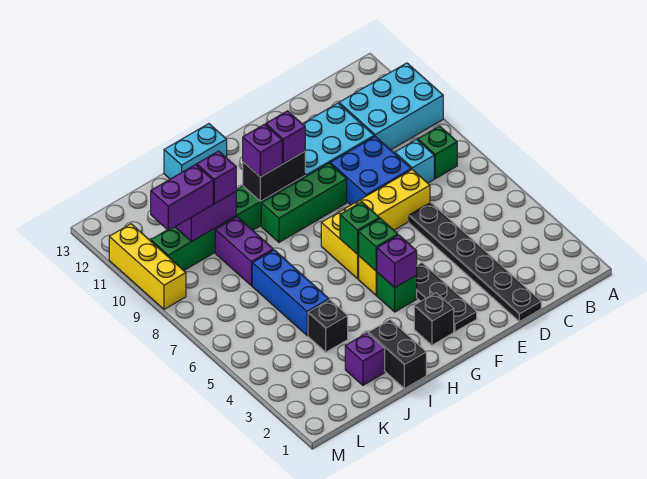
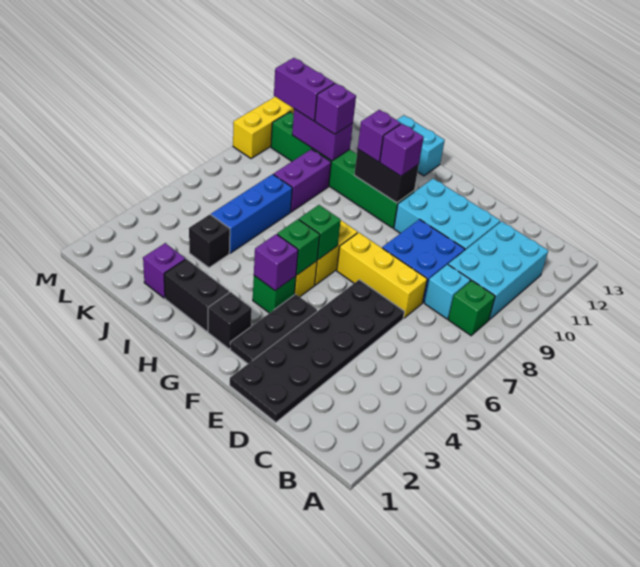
cyan 2x3 brick [339,63,443,150] -> cyan 2x3 brick turned to [448,221,548,320]
black 1x6 plate [409,203,541,322] -> black 2x6 plate [230,280,404,422]
green 1x3 brick [261,163,347,242] -> none
black 1x2 brick [368,320,426,389] -> black 1x2 brick turned to [164,259,229,332]

